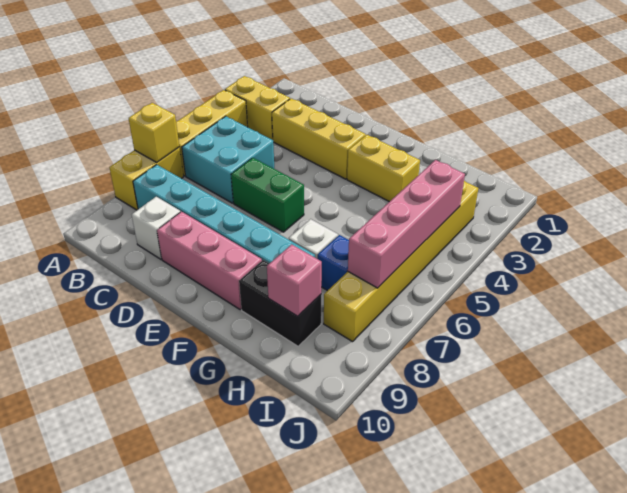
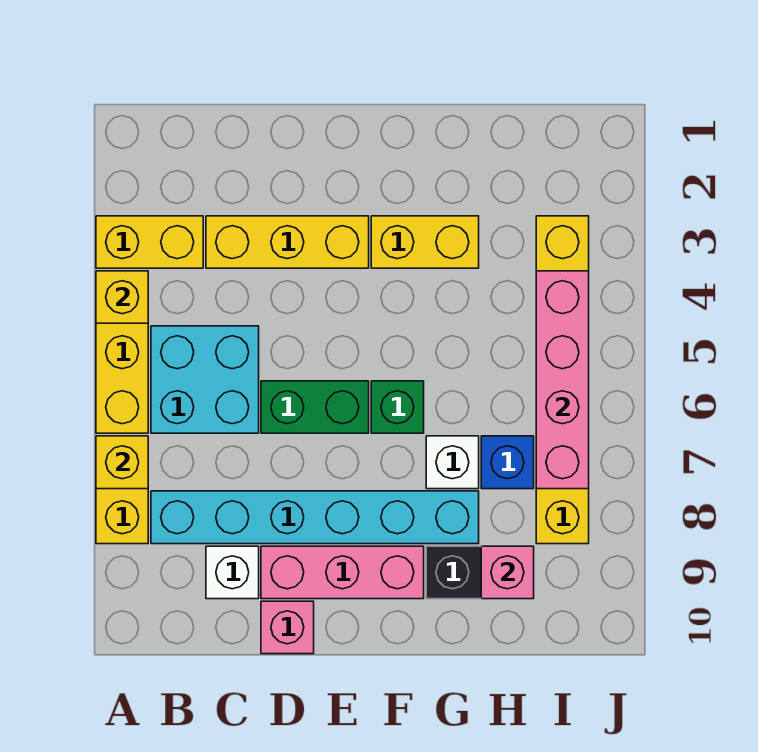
none -> yellow 1x1 brick [96,271,148,323]
none -> pink 1x1 brick [261,601,314,654]
none -> green 1x1 brick [371,381,424,433]

